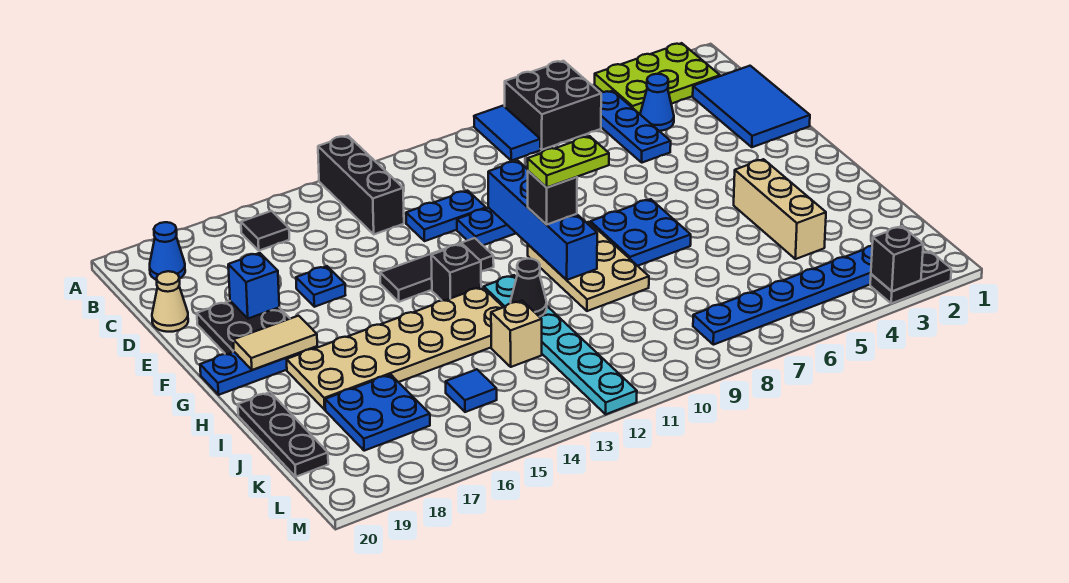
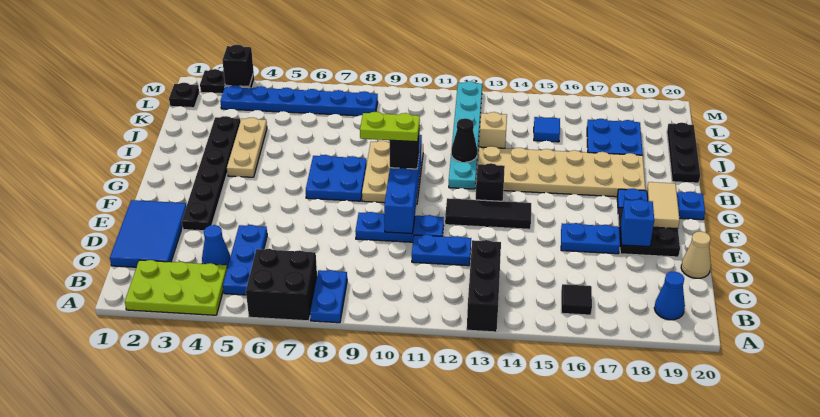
blue 1x2 tile [474,106,540,161] -> blue 1x2 plate [310,270,347,323]
none -> black 1x6 plate [182,116,240,231]
blue 1x1 plate [296,266,345,307] -> blue 1x2 plate [561,223,620,254]
tan 1x2 tile [233,316,317,370] -> tan 1x2 tile turned to [647,182,680,229]
tan 1x3 brick [734,159,826,259] -> tan 1x3 plate [227,117,267,177]
none -> black 1x1 plate [169,83,199,108]

